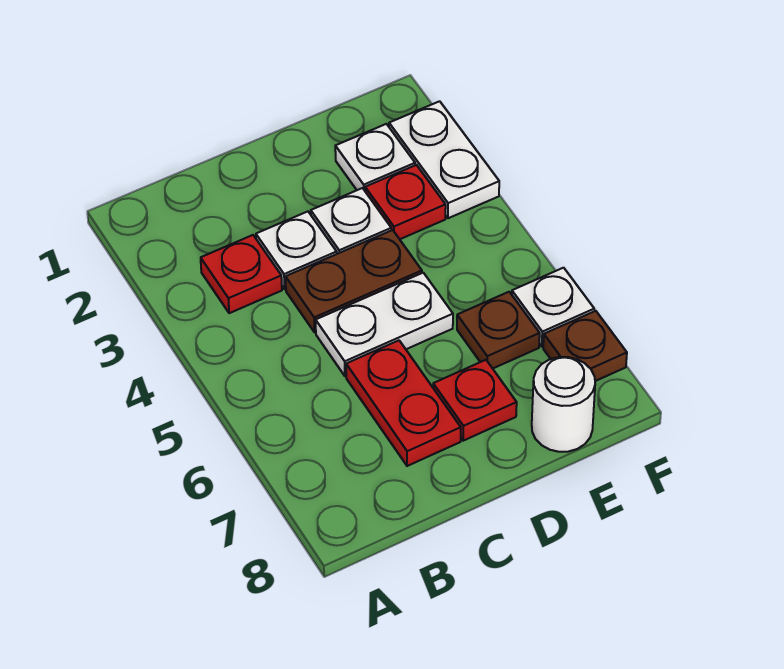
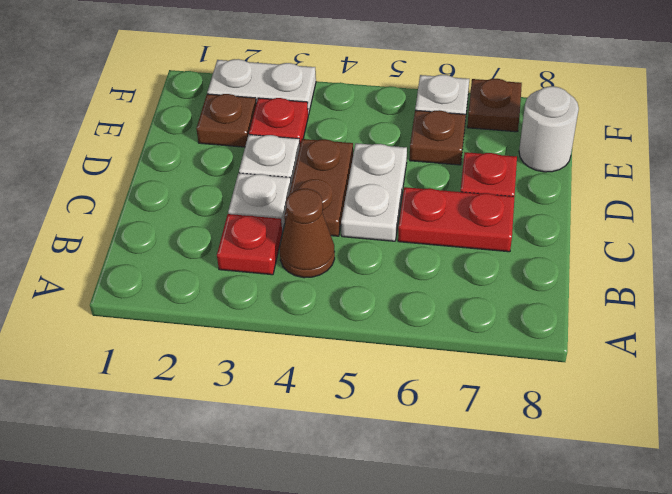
none -> brown 1x1 cone [280,189,335,278]
white 1x1 plate [335,124,415,191] -> brown 1x1 plate [196,94,256,147]

